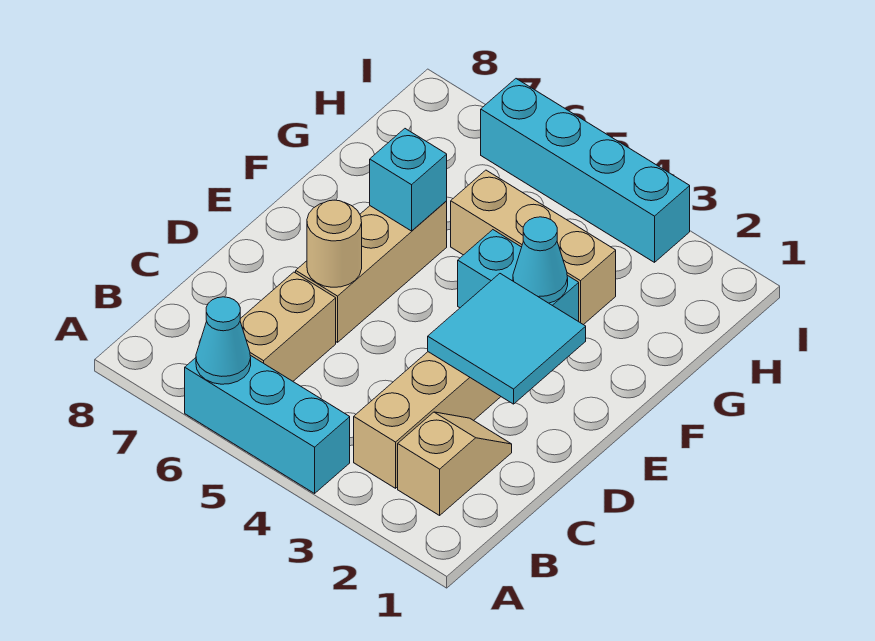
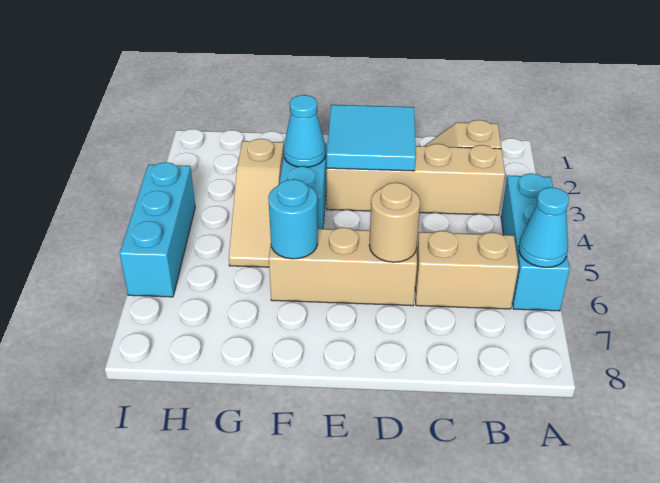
cyan 1x1 brick [370,129,447,231] -> cyan 1x1 round brick [268,179,318,259]
tan 1x3 brick [451,170,616,325] -> tan 1x3 slope [229,139,284,267]
cyan 1x4 brick [481,79,690,262] -> cyan 1x3 brick [120,162,195,297]

